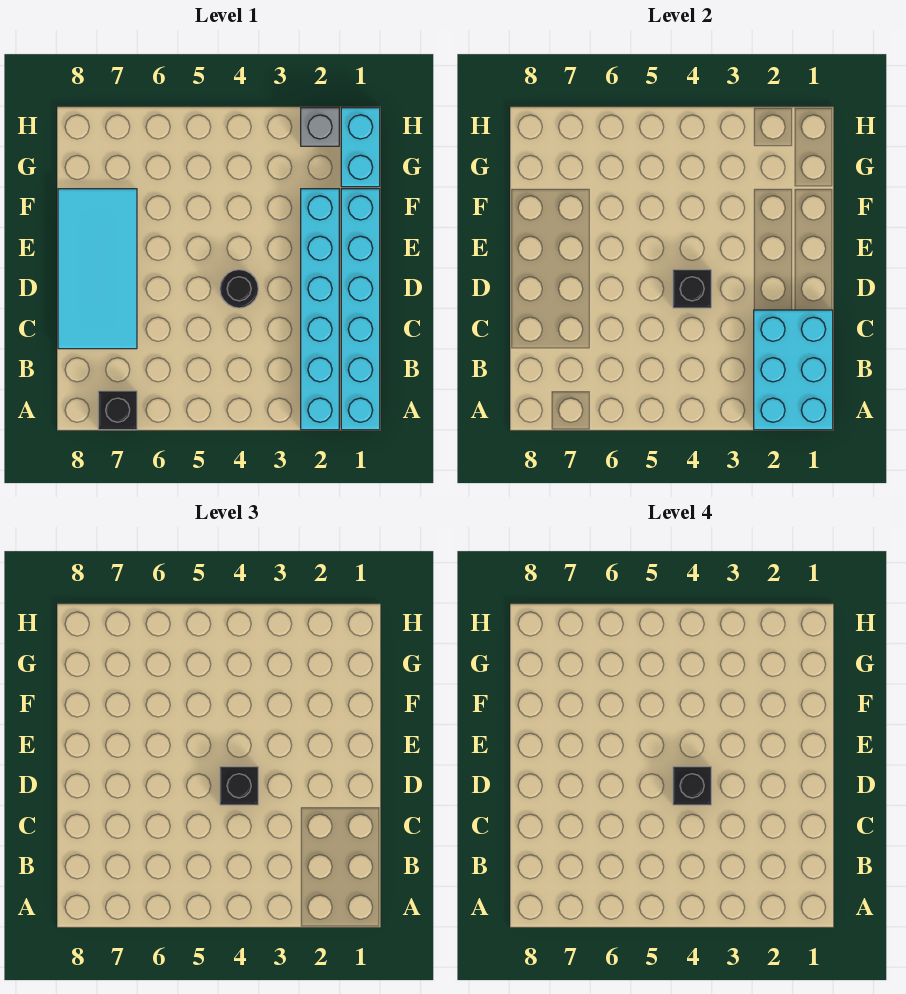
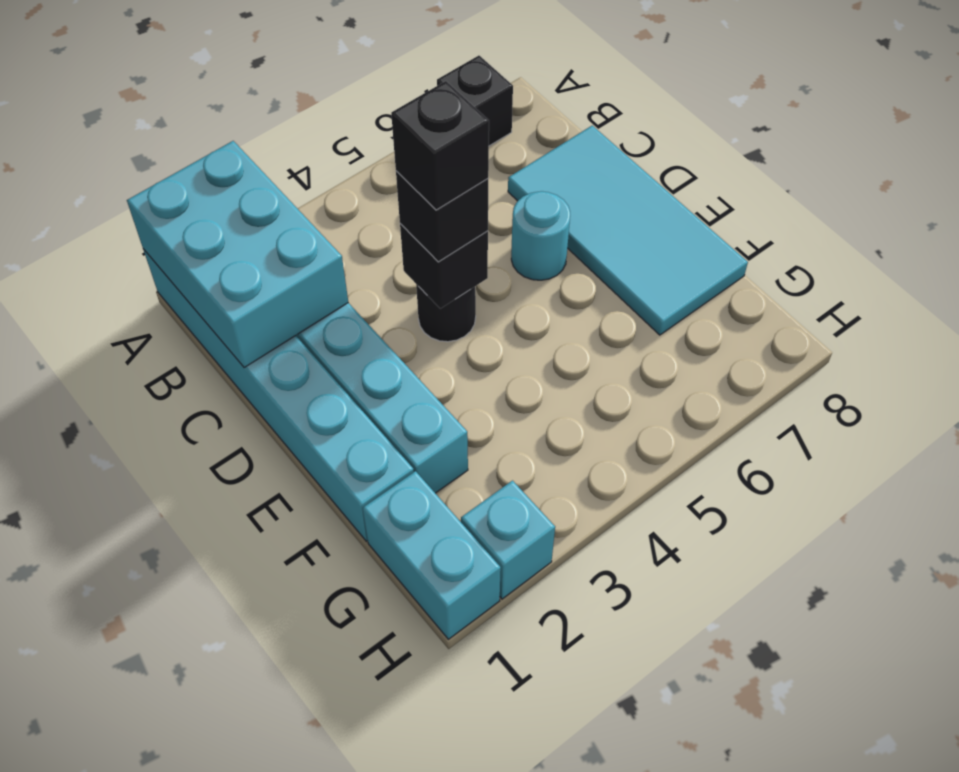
none -> cyan 1x1 round brick [511,191,570,280]
grey 1x1 brick [301,108,339,146] -> cyan 1x1 brick [461,481,555,599]

